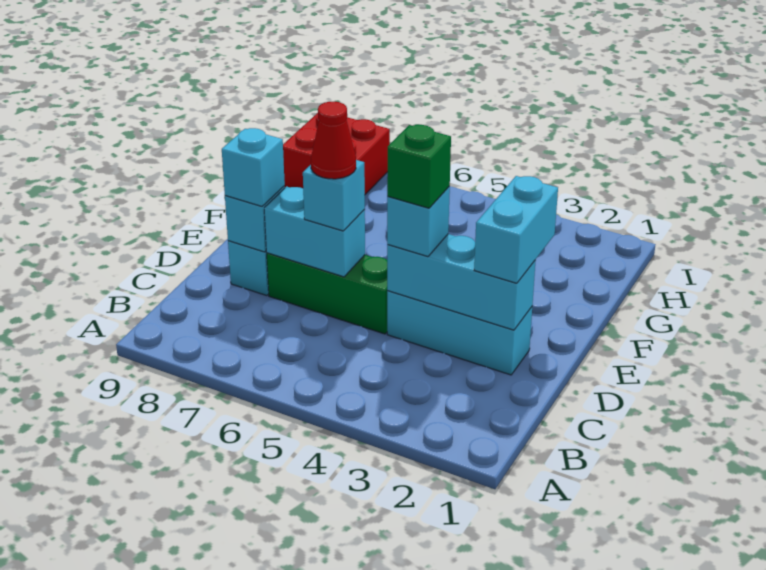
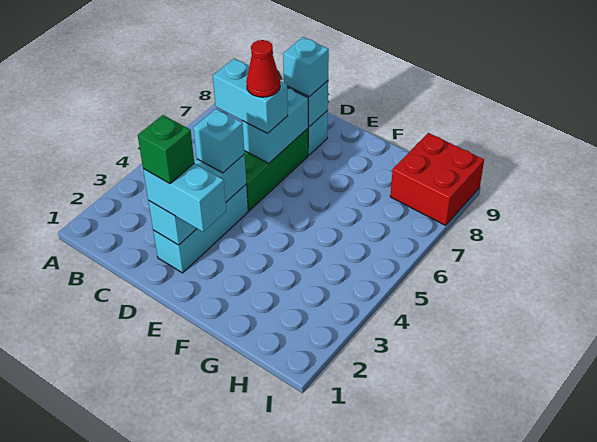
green 1x1 brick [387,125,451,208] -> green 1x1 brick moved to [138,115,194,184]
cyan 1x1 brick [303,160,365,231] -> cyan 1x2 brick [213,59,288,134]

